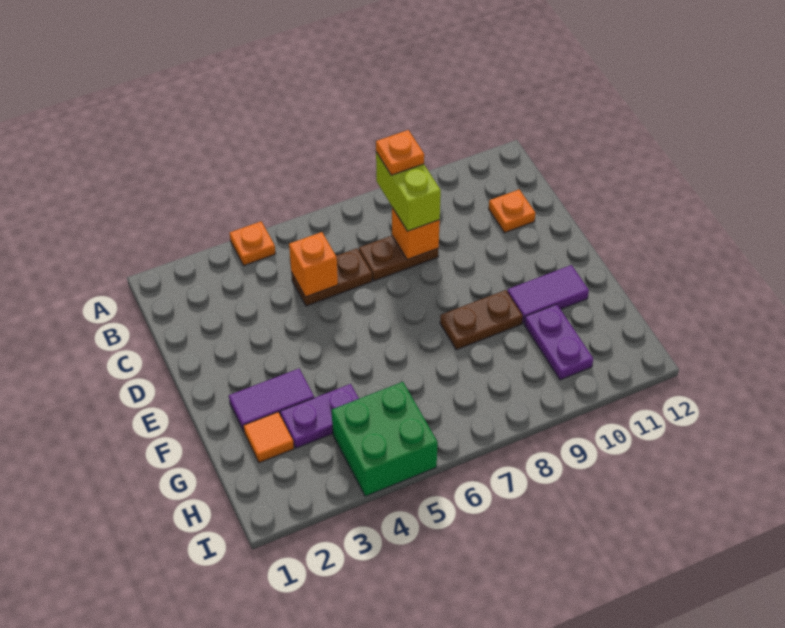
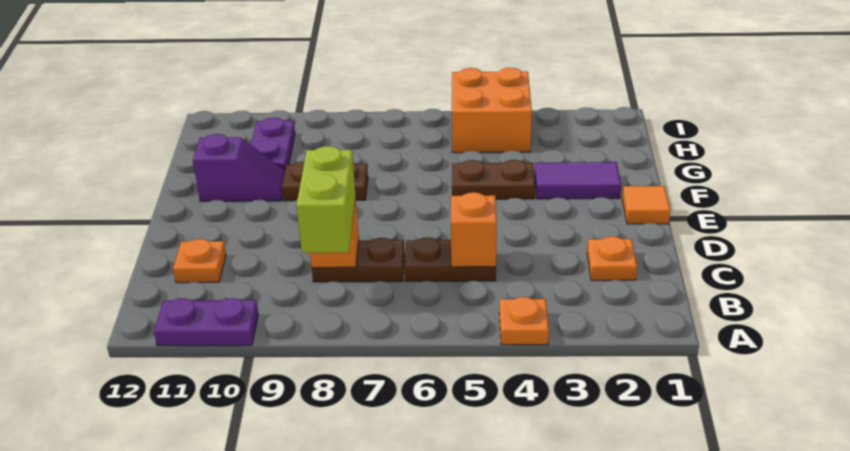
orange 1x1 plate [376,130,424,175] -> orange 1x1 plate moved to [587,236,637,281]
none -> brown 1x2 plate [452,160,535,199]
purple 1x2 tile [507,265,589,323] -> purple 1x2 slope [193,134,285,201]
orange 1x1 tile [244,412,294,463] -> orange 1x1 tile moved to [622,186,671,224]
purple 1x2 plate [280,384,359,448] -> purple 1x2 plate moved to [154,298,258,346]
green 2x2 brick [332,382,438,496] -> orange 2x2 brick [452,68,532,153]

